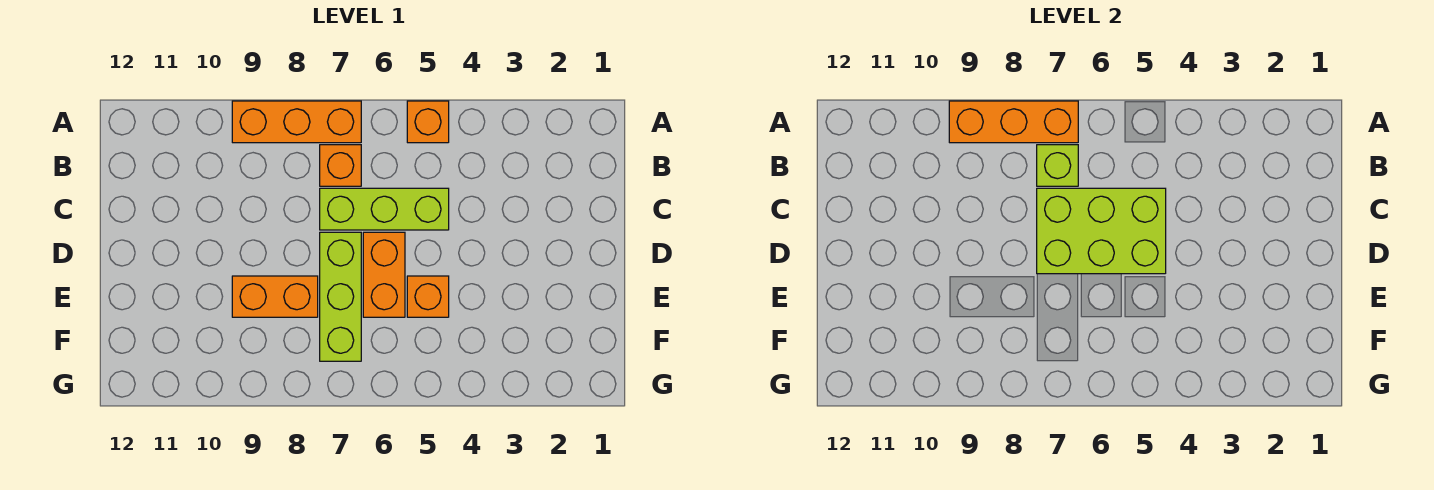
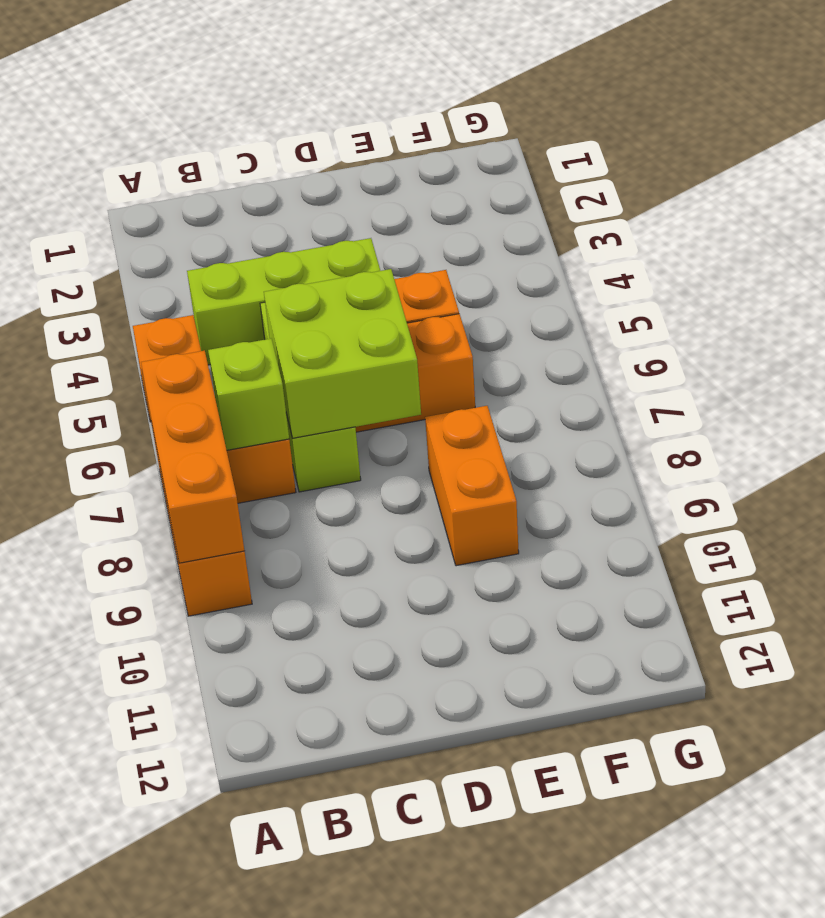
lime 2x3 brick [1037,188,1166,274] -> lime 2x2 brick [264,269,421,438]
lime 1x3 brick [320,232,361,361] -> lime 1x3 brick moved to [187,238,380,365]

